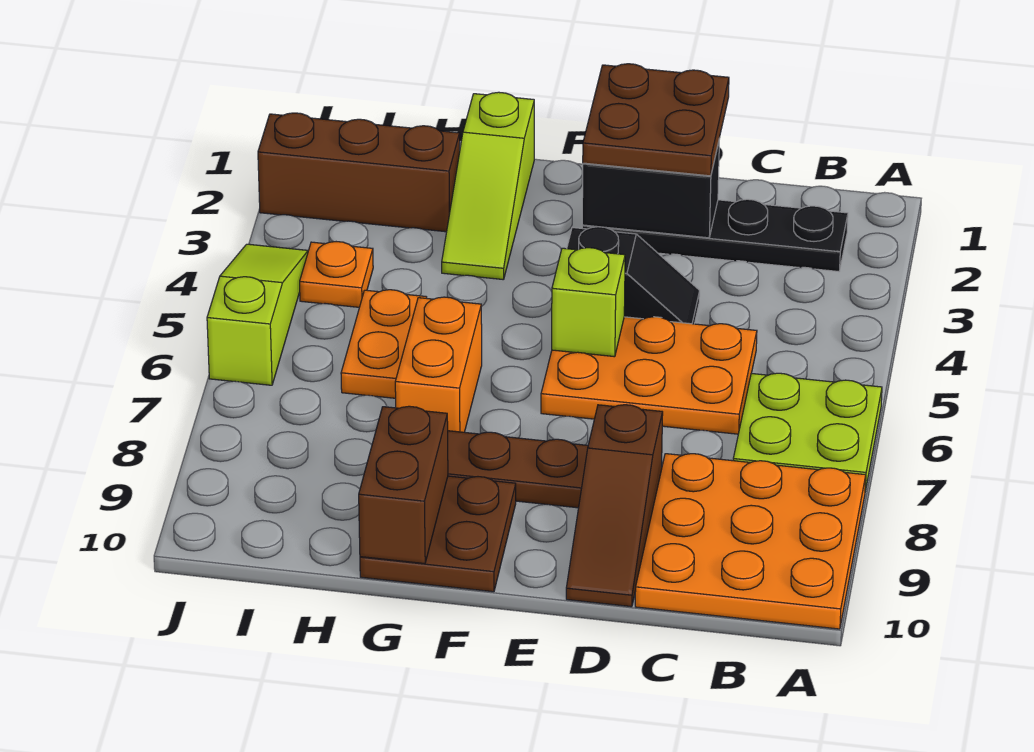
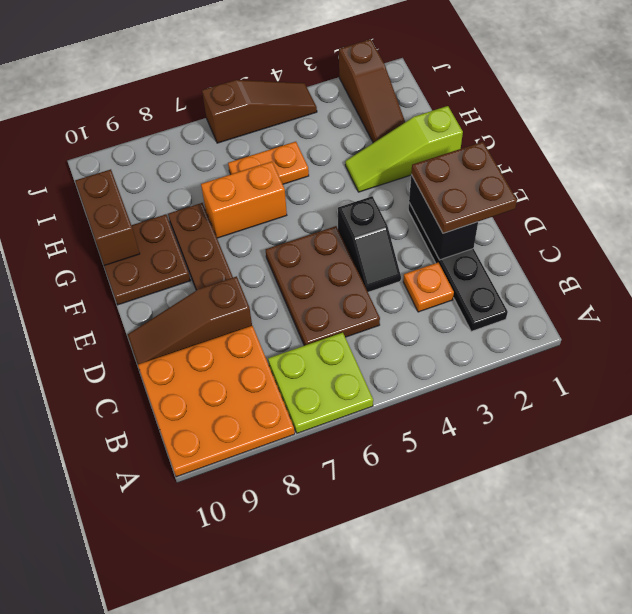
orange 2x3 plate [541,317,757,434] -> brown 2x3 plate [266,226,380,346]
lime 1x1 brick [552,248,625,357] -> none
brown 1x2 brick [359,406,448,564] -> brown 1x2 brick turned to [75,169,140,266]
brown 1x3 brick [258,113,460,232] -> brown 1x3 slope [339,39,405,143]
orange 1x1 plate [300,242,373,307] -> orange 1x1 plate moved to [403,263,454,312]
lime 1x3 slope [207,244,308,385] -> brown 1x3 slope [202,80,317,143]

